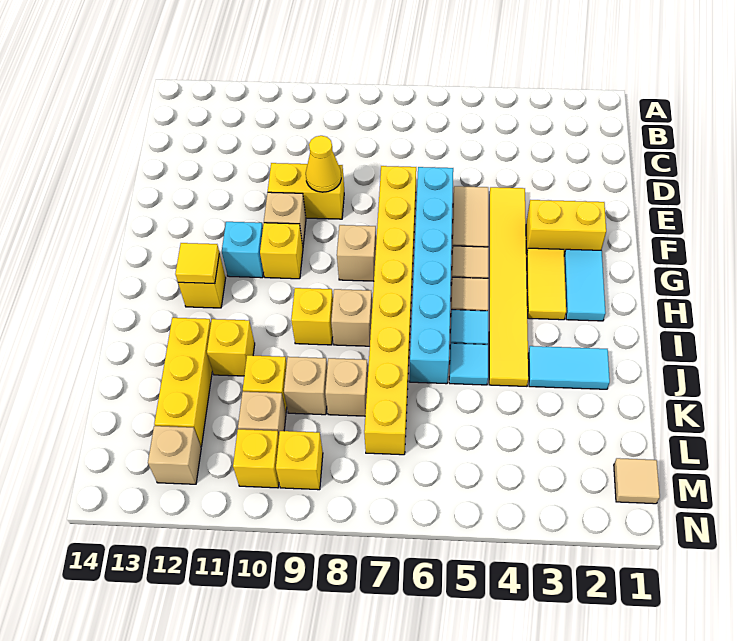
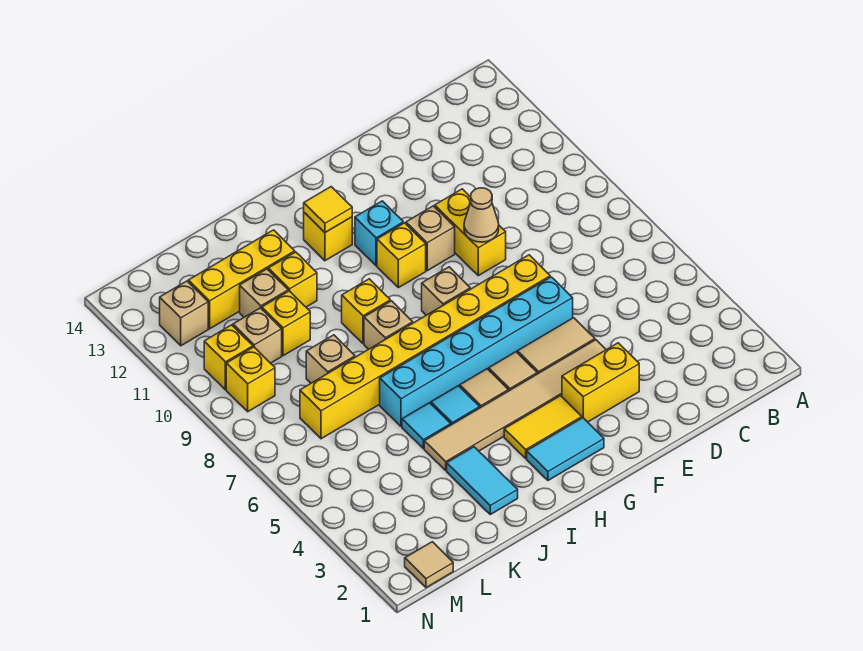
yellow 1x6 tile [489,187,529,386] -> tan 1x6 tile [424,340,606,470]
yellow 1x1 cone [306,136,341,192] -> tan 1x1 cone [464,188,499,242]
yellow 1x2 brick [526,200,606,255] -> yellow 1x2 brick turned to [562,343,639,422]
tan 1x1 brick [284,357,327,415] -> tan 1x1 brick moved to [240,269,288,317]

